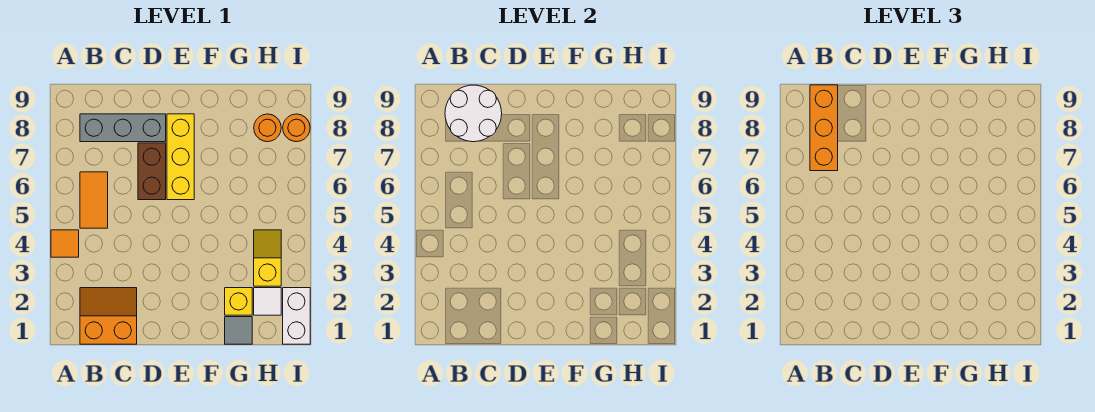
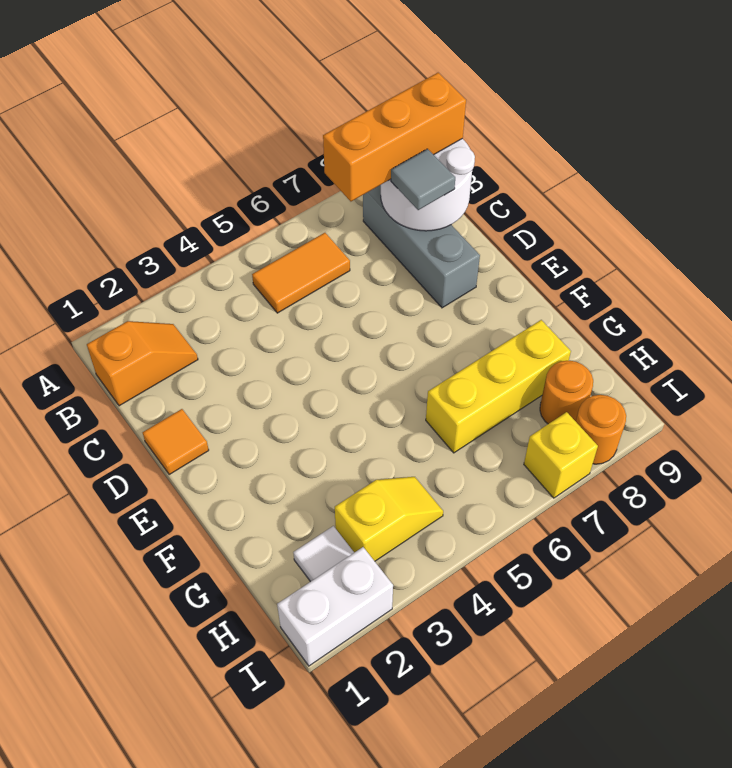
orange 1x1 tile [51,230,79,257] -> orange 1x1 tile moved to [143,409,209,475]
orange 2x2 slope [80,288,137,344] -> orange 1x2 slope [87,321,198,406]
brown 1x2 brick [138,143,166,200] -> none
yellow 1x3 brick [167,114,194,200] -> yellow 1x3 brick moved to [426,320,571,453]
grey 1x1 tile [225,317,252,344] -> grey 1x1 tile moved to [391,149,455,210]
yellow 1x1 brick [225,288,252,315] -> yellow 1x1 brick moved to [524,412,598,498]

